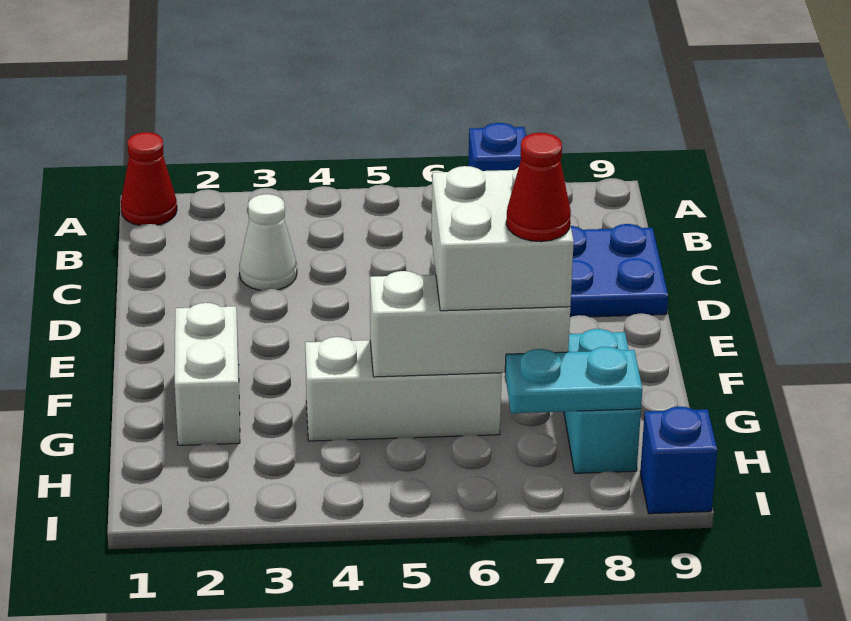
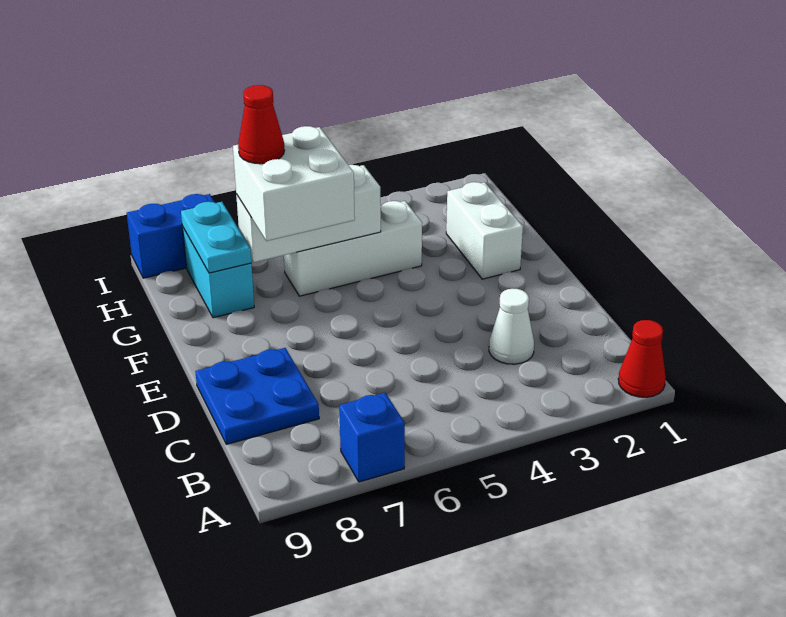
cyan 1x2 plate [505,347,642,413] -> cyan 1x2 plate turned to [181,201,251,273]
blue 1x1 brick [640,406,717,514] -> blue 1x2 brick [127,194,215,278]

